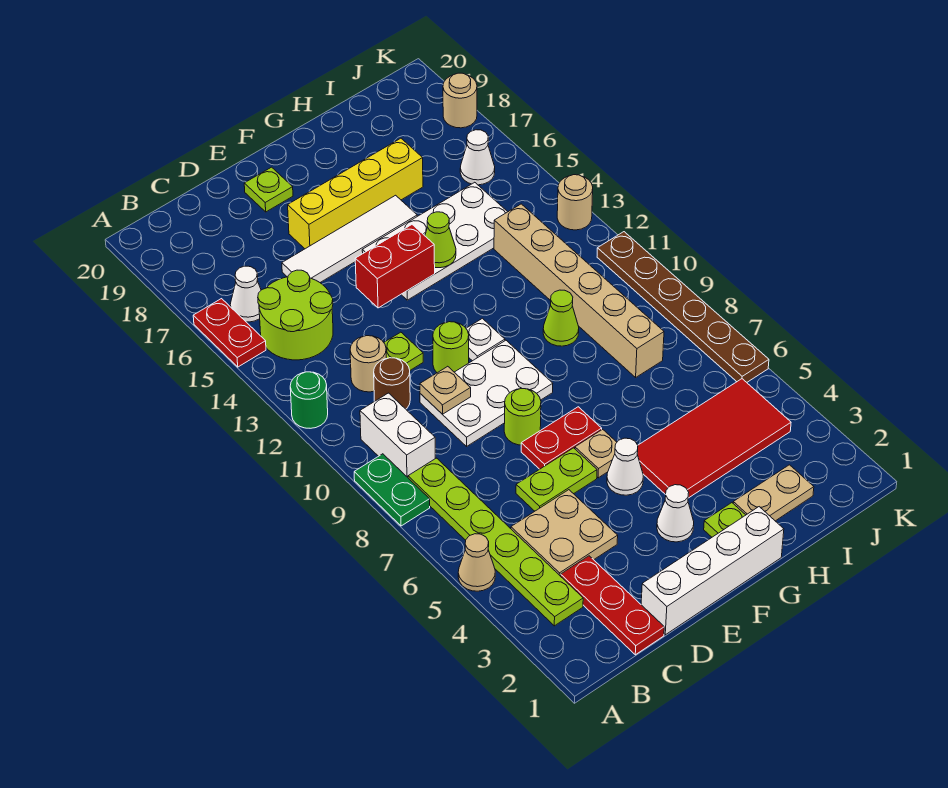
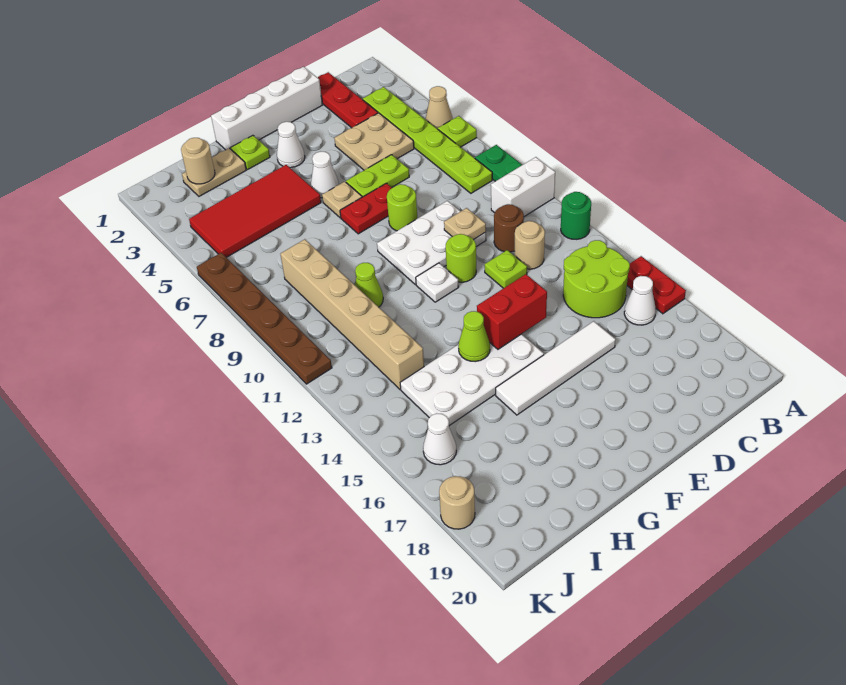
white 1x2 brick [360,393,435,477] -> white 1x2 brick turned to [491,157,555,217]
yellow 1x4 brick [288,138,423,249] -> none
lime 1x1 plate [244,167,293,212] -> lime 1x1 plate moved to [438,116,477,147]
tan 1x1 round brick [557,175,593,230] -> tan 1x1 round brick moved to [181,138,215,184]

